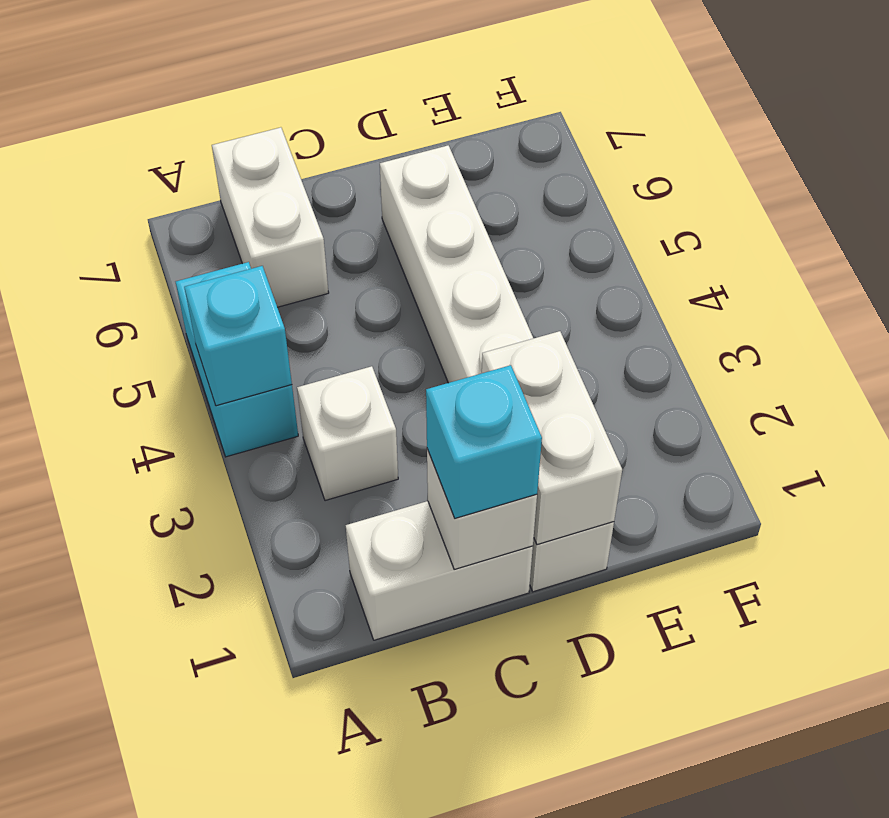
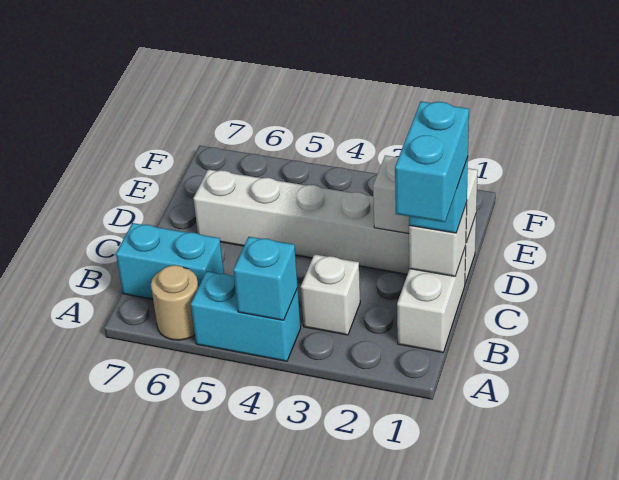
none -> tan 1x1 round brick [151,265,198,340]
none -> cyan 1x2 brick [395,101,469,222]
white 1x2 brick [212,127,329,307] -> cyan 1x2 brick [116,223,224,299]

